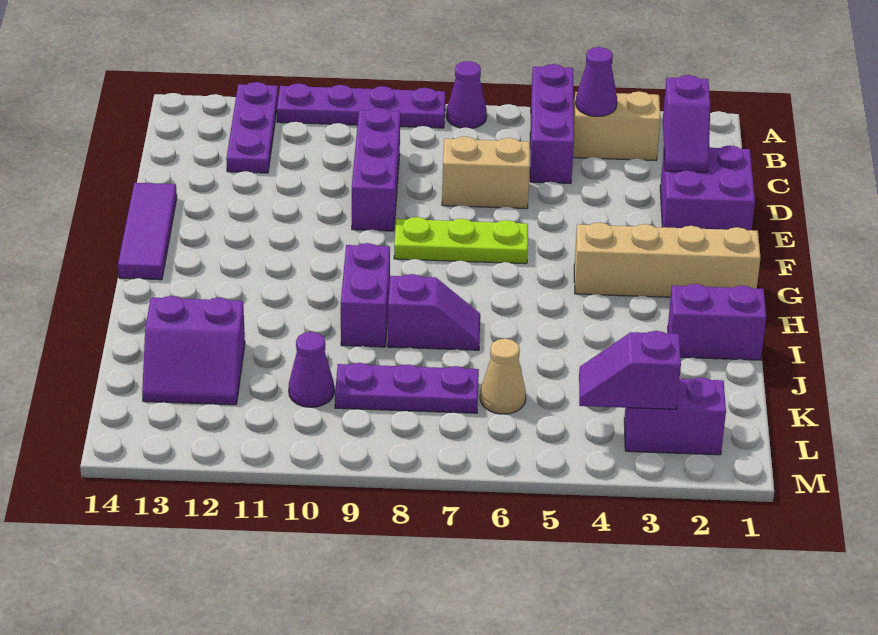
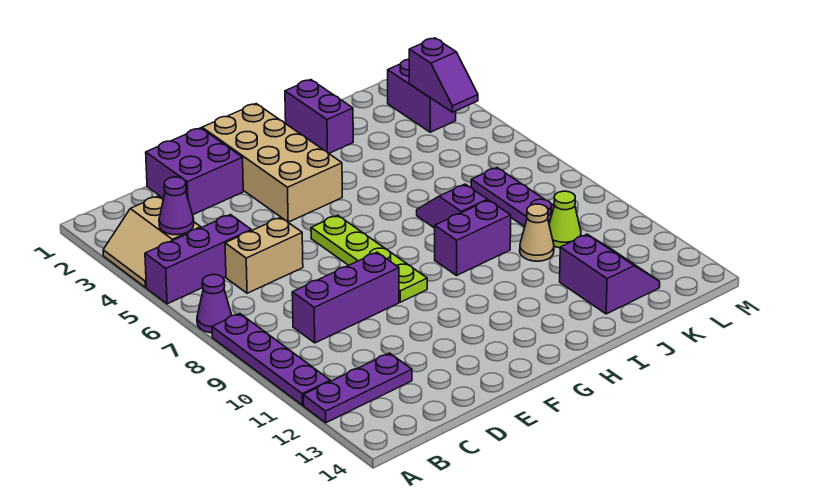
purple 1x2 slope [663,75,710,172] -> none
tan 1x2 brick [442,136,530,208] -> tan 1x2 brick turned to [225,218,303,293]
purple 1x3 tile [118,183,177,280] -> none
lime 1x3 plate [394,217,528,264] -> lime 1x4 plate [311,215,427,302]
tan 1x4 brick [574,223,761,297] -> tan 2x4 brick [202,104,342,222]
tan 1x1 cone [480,339,526,414] -> tan 1x1 cone moved to [520,204,554,261]
purple 1x1 cone [289,332,334,407] -> lime 1x1 cone [549,191,581,248]

